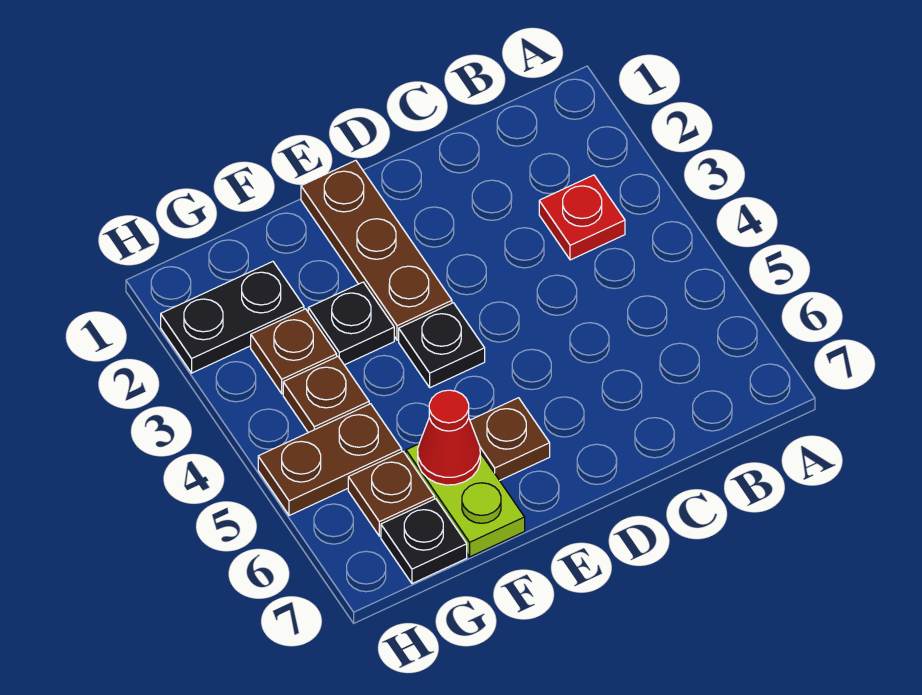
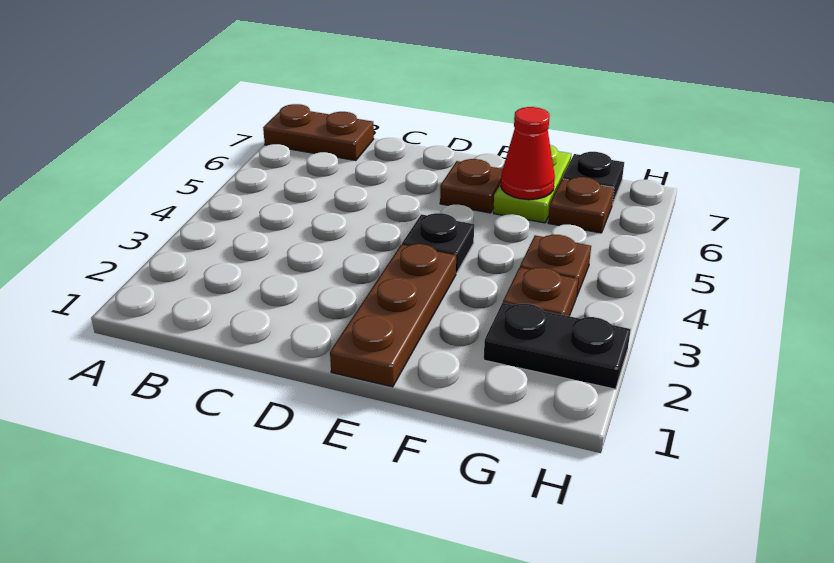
red 1x1 plate [539,175,625,260] -> none
black 1x1 plate [308,282,394,365] -> none
brown 1x2 plate [258,404,402,516] -> brown 1x2 plate moved to [263,104,374,161]

